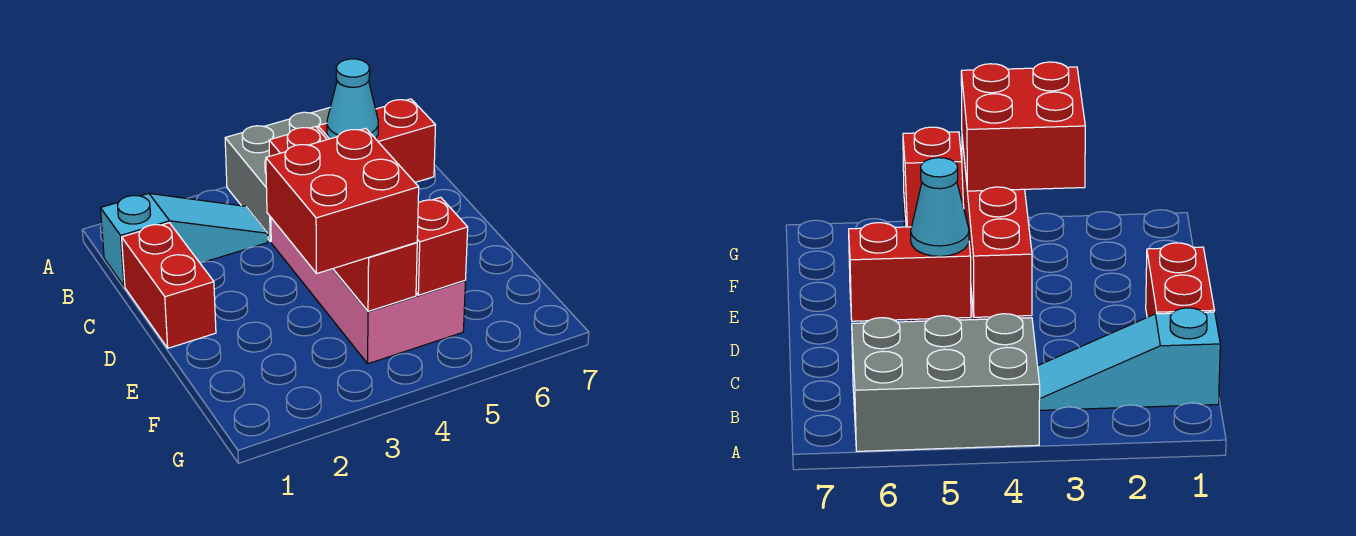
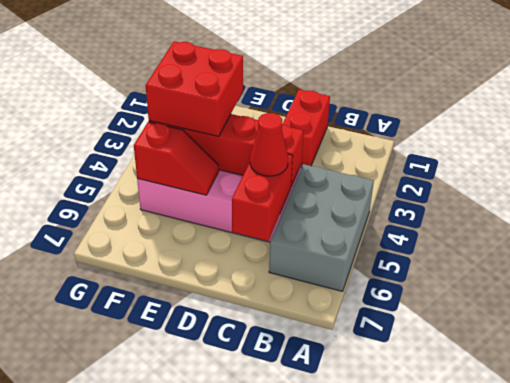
cyan 1x3 slope [100,193,268,286] -> none
red 1x2 brick [122,223,216,348] -> red 1x2 brick turned to [283,89,330,168]
cyan 1x1 cone [327,59,378,139] -> red 1x1 cone [250,113,288,176]

